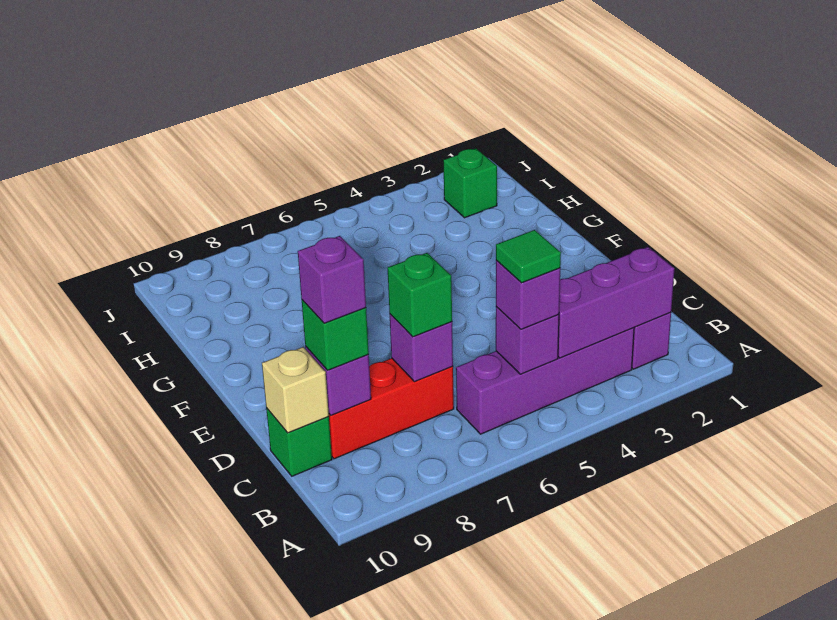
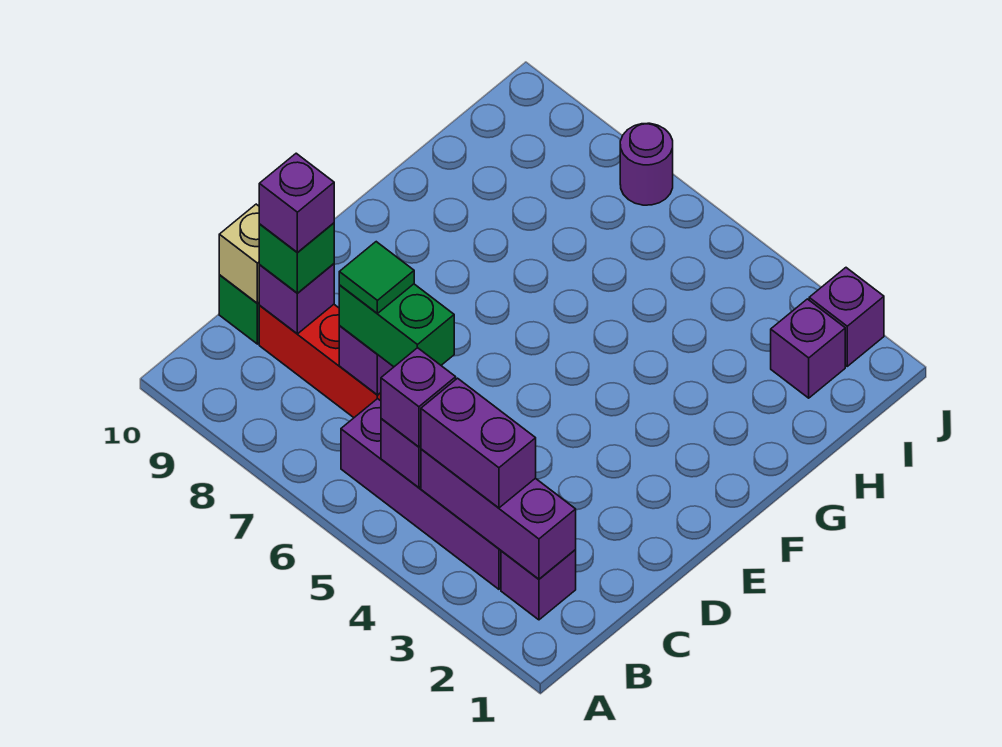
none -> purple 1x2 brick [421,378,536,508]
green 1x1 tile [496,230,561,283] -> green 1x1 tile moved to [339,242,414,313]
green 1x1 brick [388,253,452,337] -> green 1x2 brick [339,284,454,367]
green 1x1 brick [443,149,497,218] -> purple 1x1 brick [771,299,845,398]
none -> purple 1x1 brick [809,268,884,366]
none -> purple 1x1 round brick [620,123,673,205]

